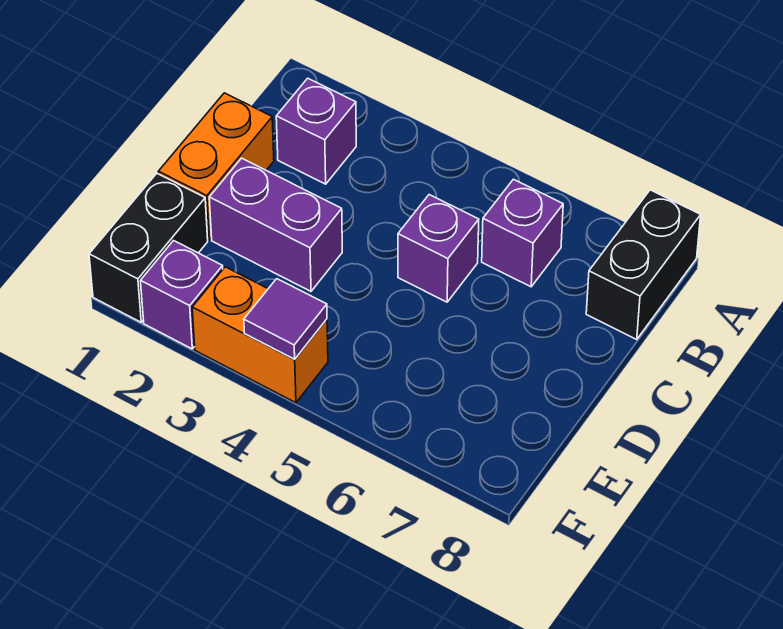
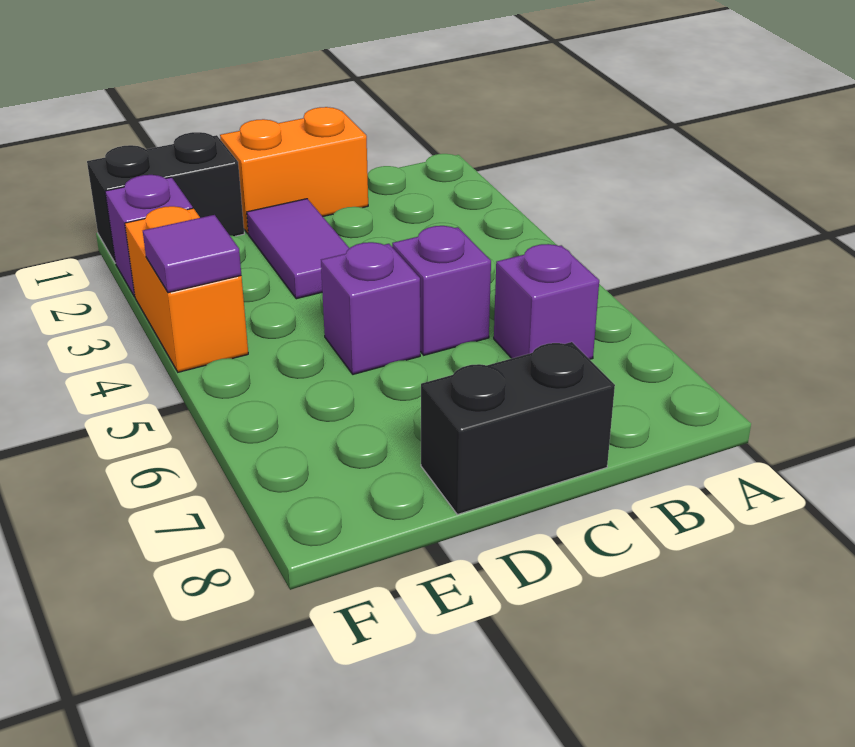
black 1x2 brick [586,190,701,339] -> black 1x2 brick moved to [421,342,615,515]
purple 1x1 brick [276,78,356,184] -> purple 1x1 brick moved to [321,242,420,374]
purple 1x2 brick [209,158,342,291] -> purple 1x2 tile [247,199,349,299]

